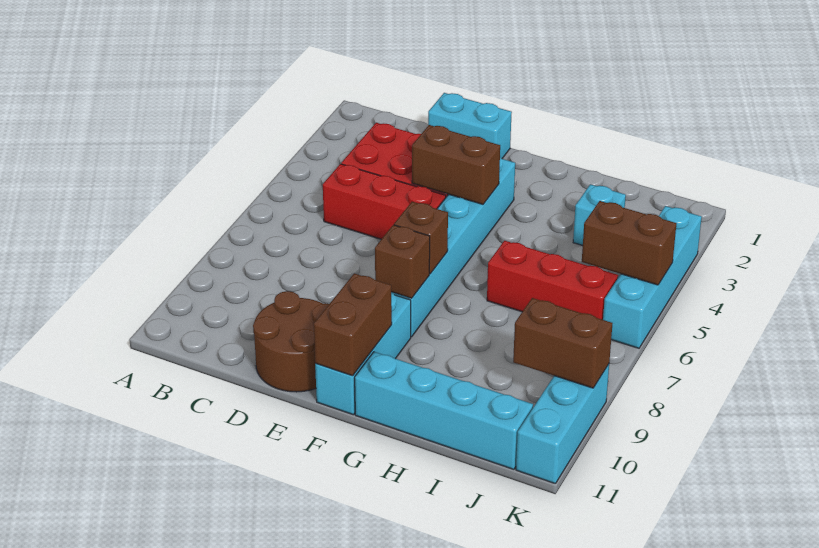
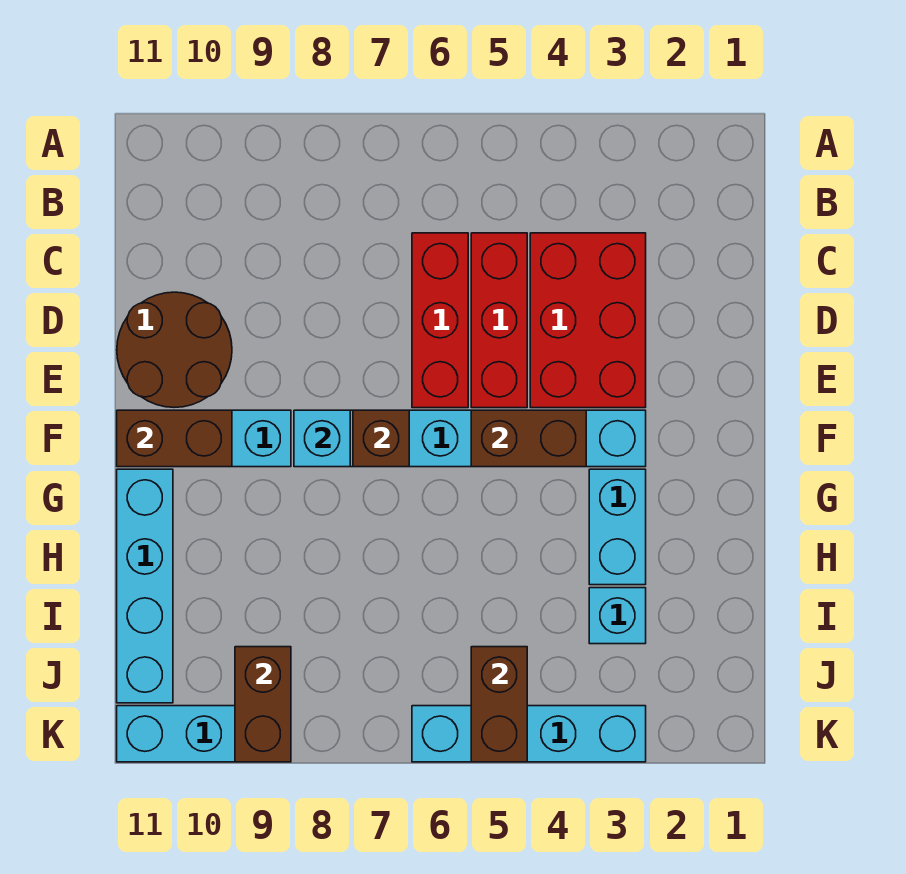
cyan 1x2 brick [428,93,512,159] -> cyan 1x2 brick moved to [589,469,646,585]
brown 1x2 brick [412,125,500,204] -> brown 1x2 brick turned to [471,410,586,467]
brown 1x1 brick [375,225,430,298] -> cyan 1x1 brick [294,410,350,467]
red 1x3 brick [487,241,618,320] -> red 1x3 brick moved to [412,233,468,408]

